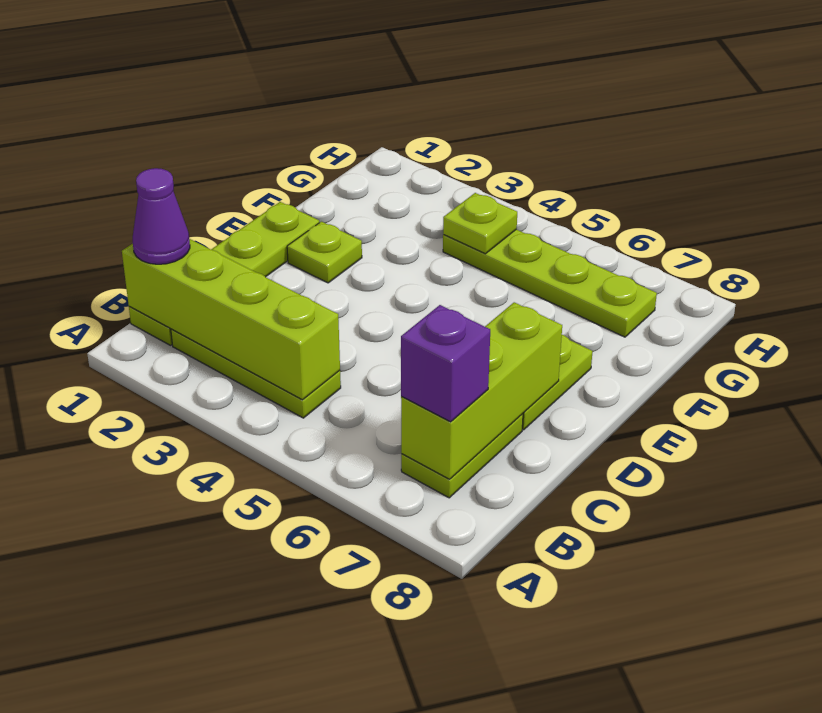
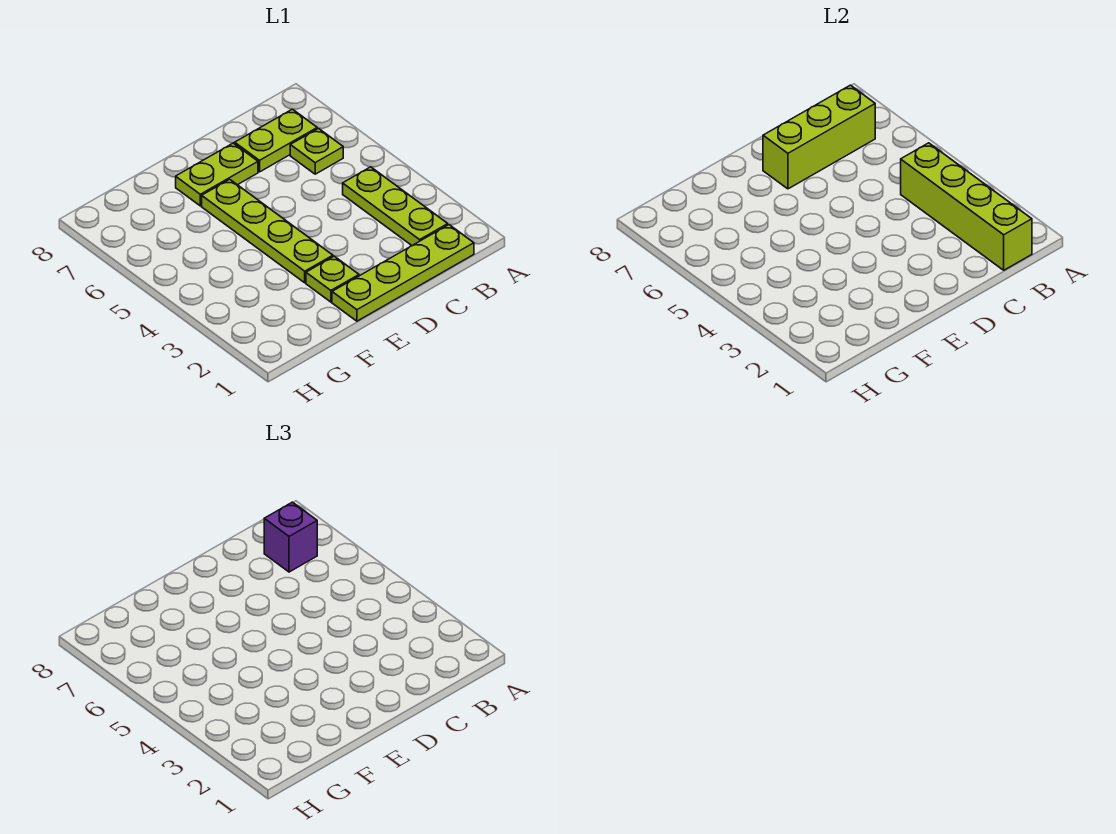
purple 1x1 cone [133,168,190,264] -> none
lime 1x4 plate [443,229,657,337] -> lime 1x4 plate moved to [202,179,333,283]
lime 1x1 plate [443,193,517,254] -> lime 1x1 plate moved to [290,128,343,174]

